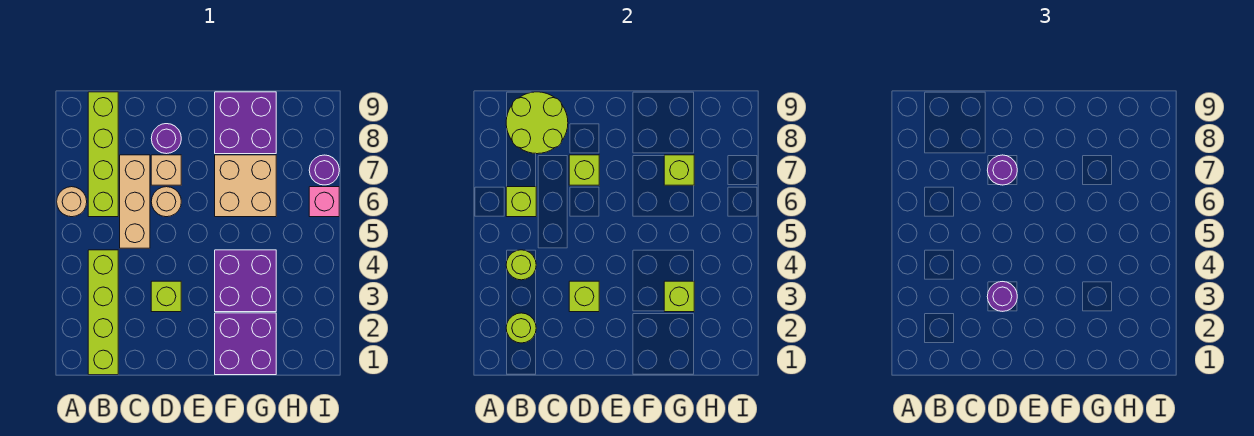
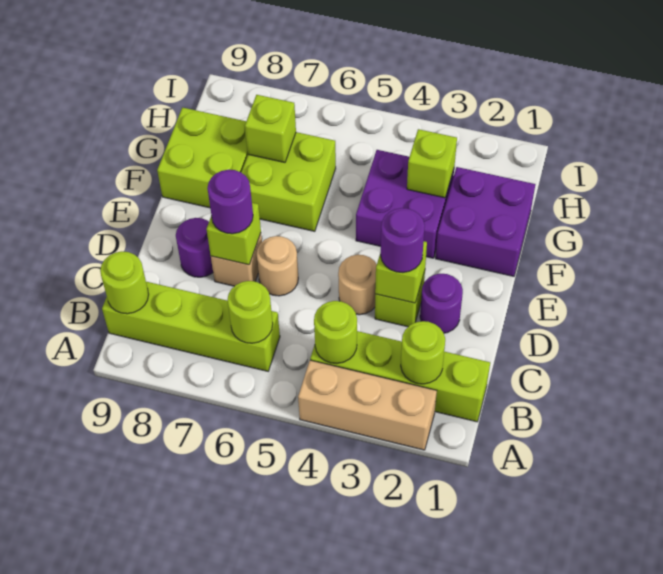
tan 1x1 round brick [57,187,87,217] -> tan 1x1 round brick moved to [338,255,377,315]
lime 1x1 brick [506,187,536,217] -> lime 1x1 round brick [227,281,273,343]
lime 2x2 round brick [506,92,568,154] -> lime 1x1 round brick [100,252,149,314]
tan 1x3 brick [120,155,150,248] -> tan 1x3 brick moved to [298,360,437,450]
tan 2x2 brick [215,155,276,217] -> lime 2x2 brick [241,132,336,231]
purple 2x2 brick [215,92,276,154] -> lime 2x2 brick [157,107,248,208]
pink 1x1 brick [309,187,339,217] -> none
purple 1x1 round brick [309,155,339,185] -> purple 1x1 round brick moved to [420,274,463,333]

